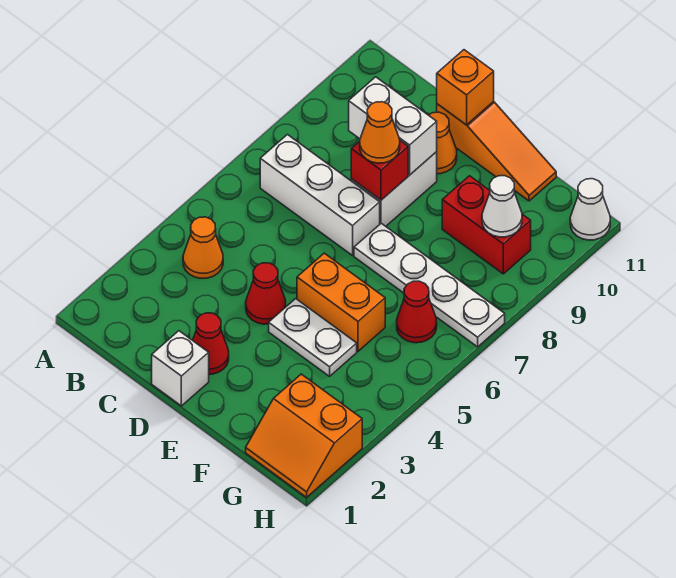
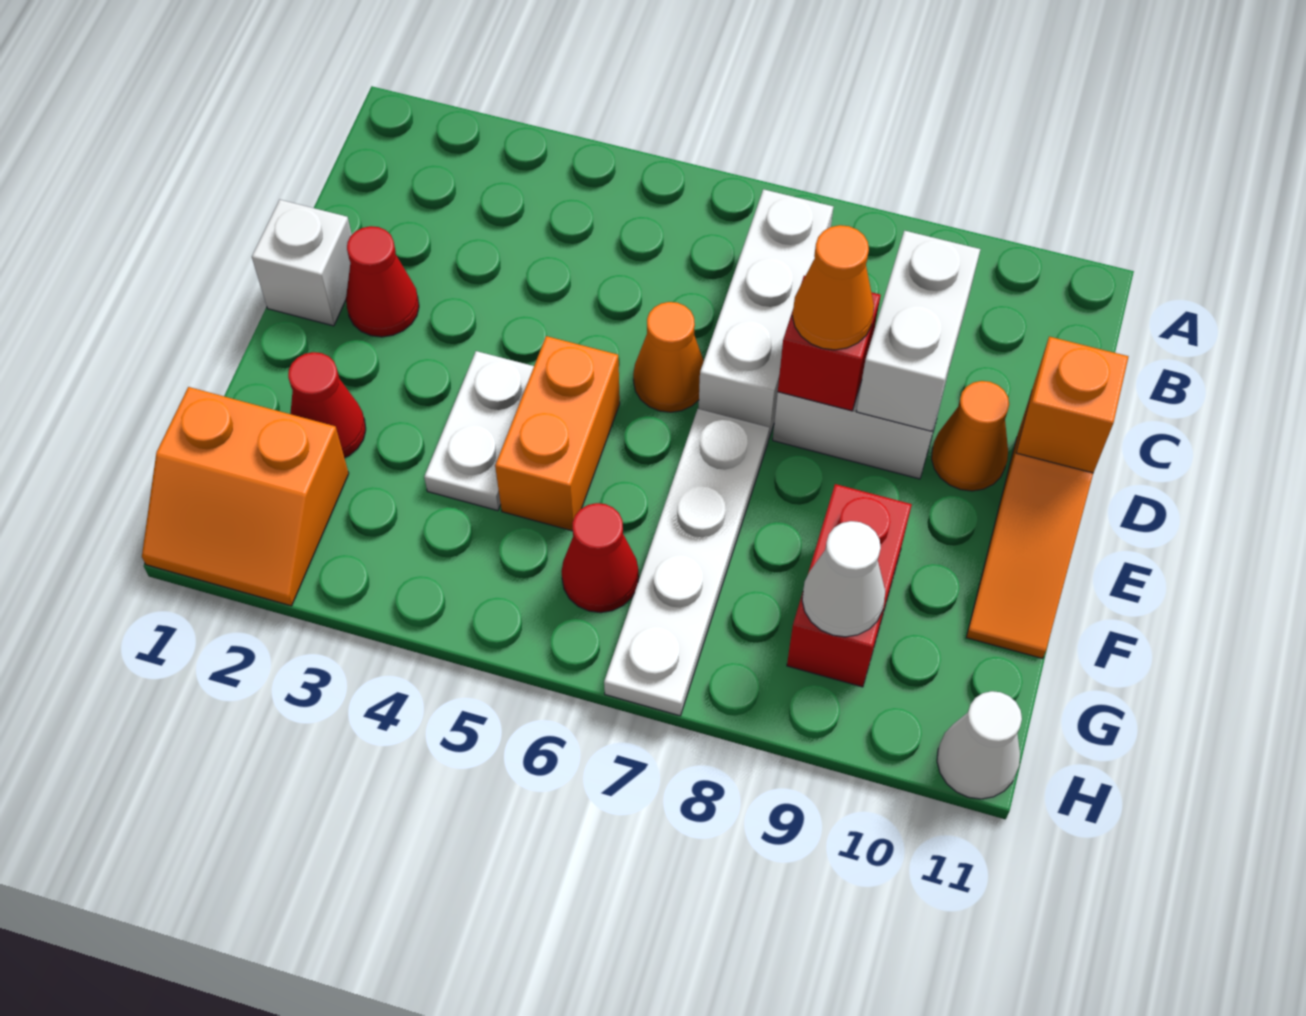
orange 1x1 cone [183,217,223,278] -> orange 1x1 cone moved to [633,302,704,412]
red 1x1 cone [246,263,286,324] -> red 1x1 cone moved to [288,352,366,458]
orange 2x2 slope [246,374,362,497] -> orange 2x2 slope turned to [142,387,349,606]

